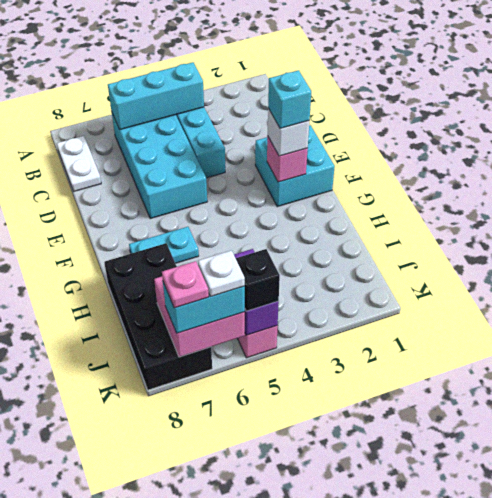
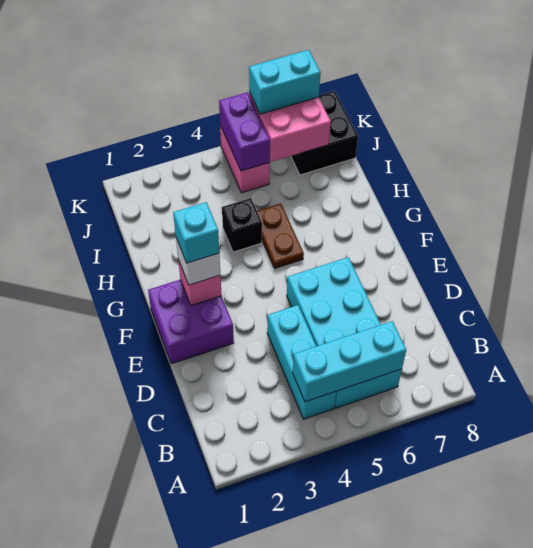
white 1x2 plate [57,136,101,191] -> none
cyan 2x2 brick [255,125,335,207] -> purple 2x2 brick [148,280,234,364]
none -> brown 1x2 plate [257,203,304,268]
cyan 1x2 plate [129,227,199,263] -> none
black 2x4 brick [104,243,212,390] -> black 2x2 brick [291,91,358,175]
black 1x1 brick [236,249,280,311] -> black 1x1 brick moved to [222,198,262,252]
white 1x1 plate [198,250,245,297] -> none
pink 1x1 plate [162,261,209,308] -> none

